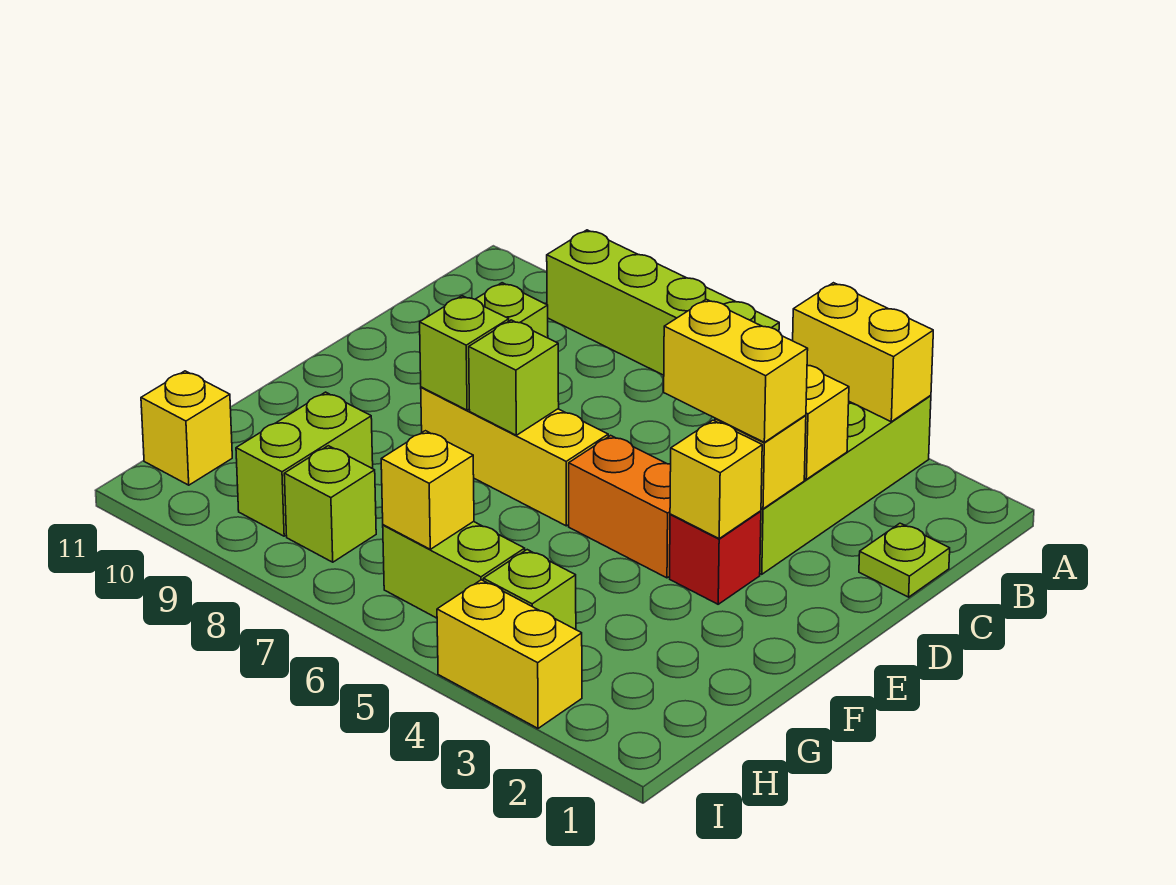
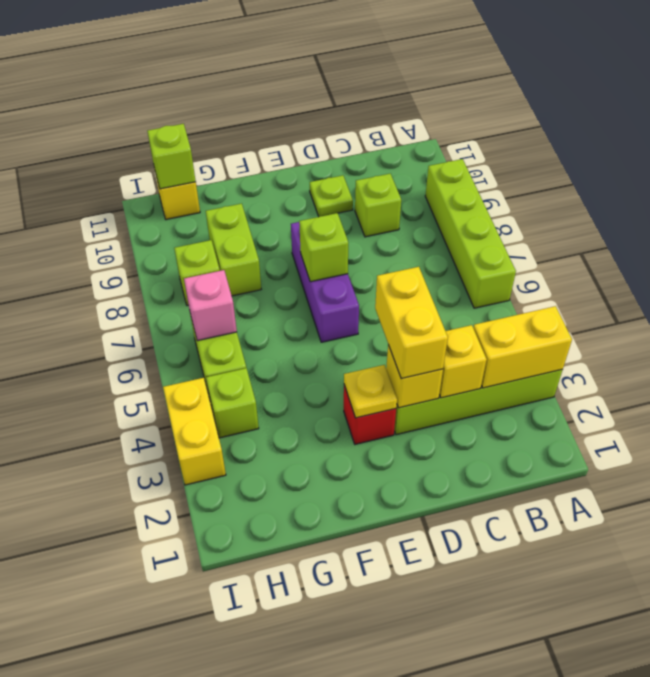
yellow 1x2 brick [793,283,933,422] -> yellow 1x2 brick turned to [473,306,572,388]
lime 1x1 plate [859,523,950,597] -> lime 1x1 plate moved to [310,175,353,217]
yellow 1x1 brick [670,420,762,539] -> yellow 1x1 plate [344,365,397,418]
orange 1x2 brick [569,435,671,578] -> none
yellow 1x3 brick [421,387,608,526] -> purple 1x3 brick [291,222,359,342]
lime 1x1 brick [420,296,509,410] -> lime 1x1 brick moved to [147,124,196,189]
lime 1x2 brick [236,392,373,536] -> lime 1x2 brick turned to [206,204,261,296]
yellow 1x1 brick [381,431,474,549] -> pink 1x1 brick [184,270,237,341]

